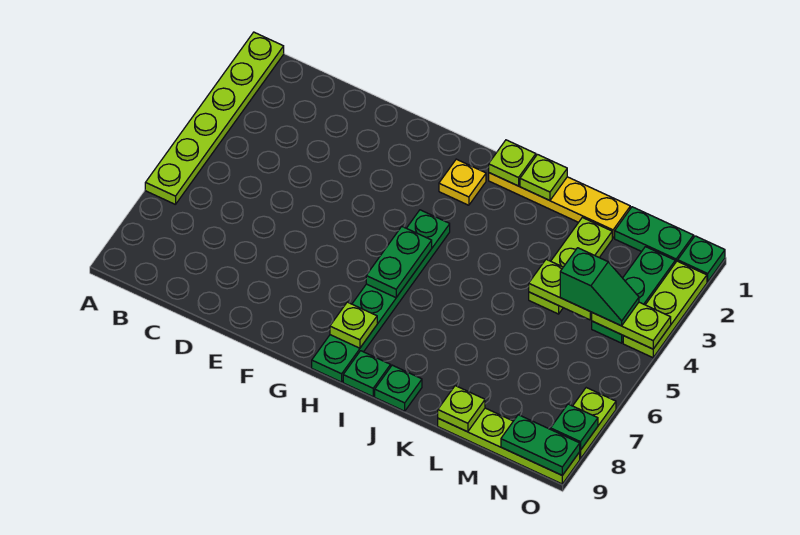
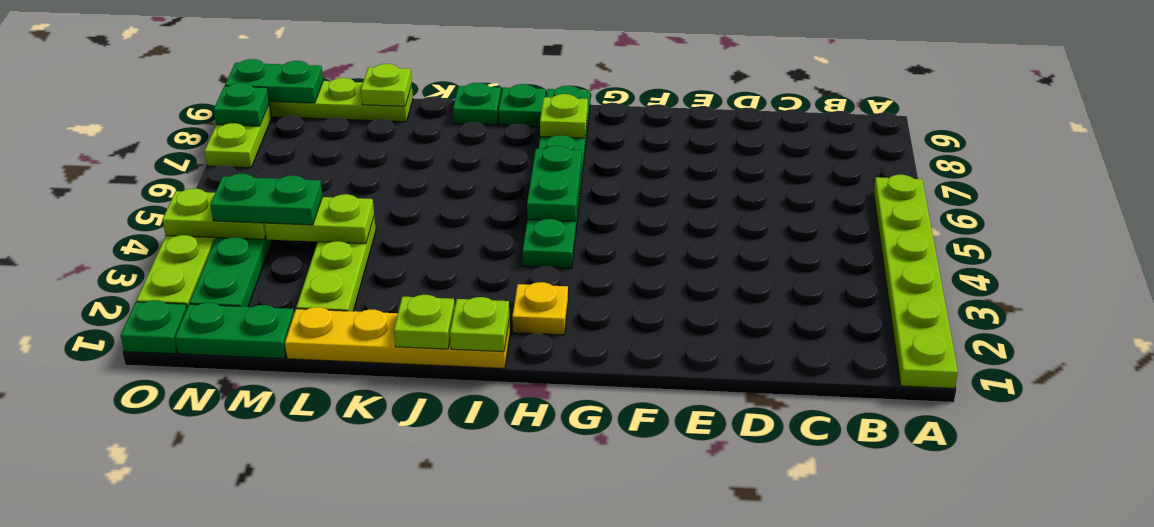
green 1x2 slope [560,248,639,326] -> green 1x2 plate [210,174,322,225]

